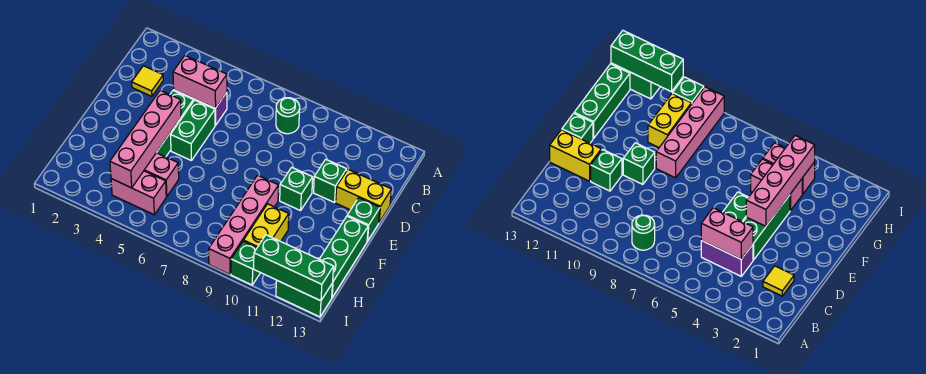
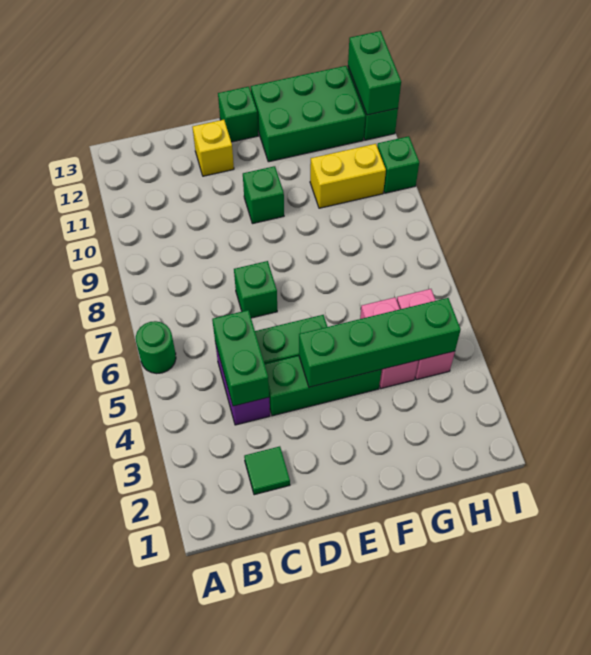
green 1x1 round brick [276,98,300,134] -> green 1x1 round brick moved to [136,321,176,374]
yellow 1x1 tile [132,66,163,96] -> green 1x1 tile [244,446,290,495]
pink 1x2 brick [173,56,227,108] -> green 1x2 brick [212,310,269,406]
green 1x1 brick [314,159,347,203] -> green 1x1 brick moved to [234,261,277,318]
yellow 1x2 brick [336,169,391,222] -> yellow 1x1 brick [193,120,234,176]
pink 1x4 brick [110,90,181,188] -> green 1x4 brick [299,298,461,387]
pink 1x4 brick [209,175,278,275] -> none
green 1x3 brick [319,216,368,297] -> green 2x3 brick [251,66,365,162]
green 1x3 brick [254,235,334,301] -> green 1x2 brick [348,31,401,115]

